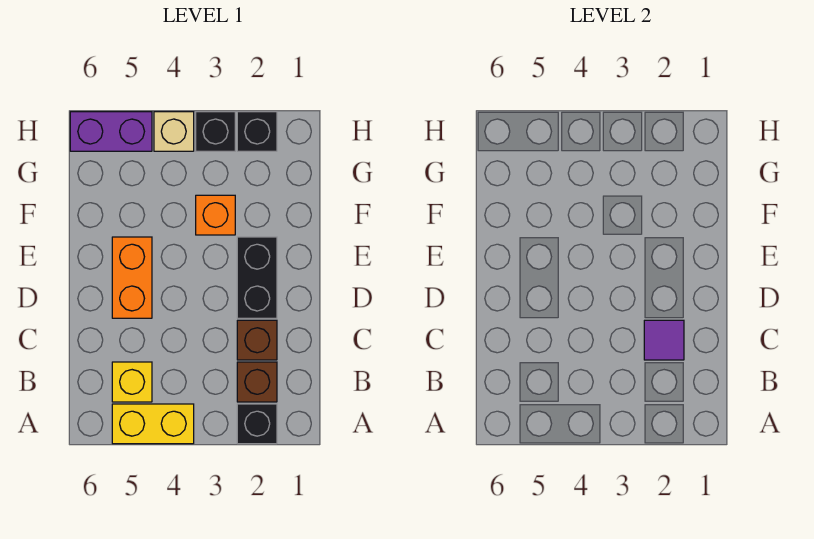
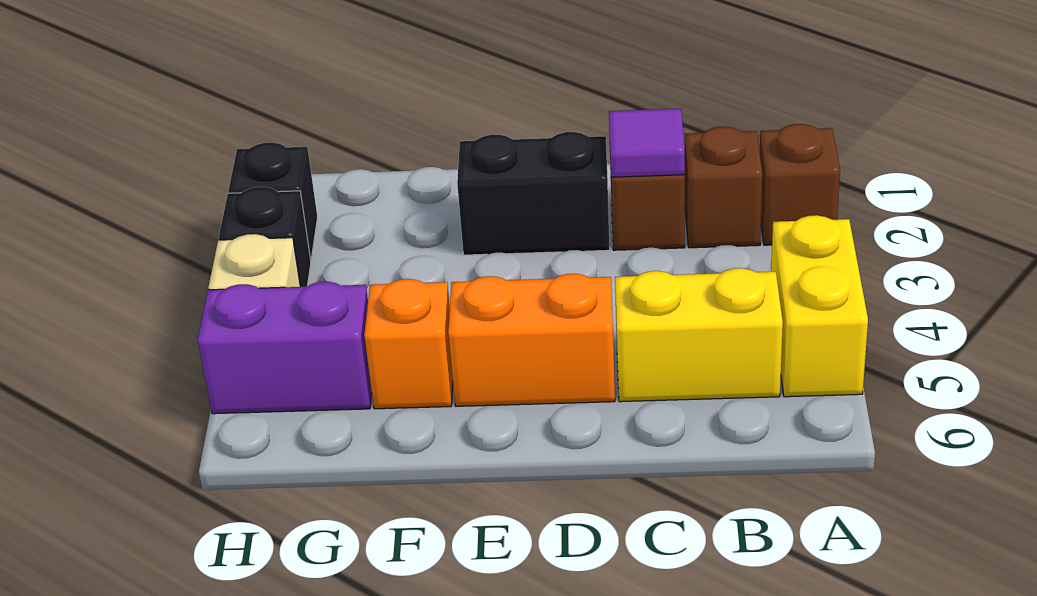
black 1x1 brick [237,404,277,444] -> brown 1x1 brick [760,124,840,245]
yellow 1x1 brick [112,362,152,402] -> yellow 1x2 brick [615,268,783,402]
orange 1x1 brick [196,195,235,235] -> orange 1x1 brick moved to [364,279,453,409]
purple 1x2 brick [70,112,152,151] -> purple 1x2 brick turned to [197,282,372,414]

